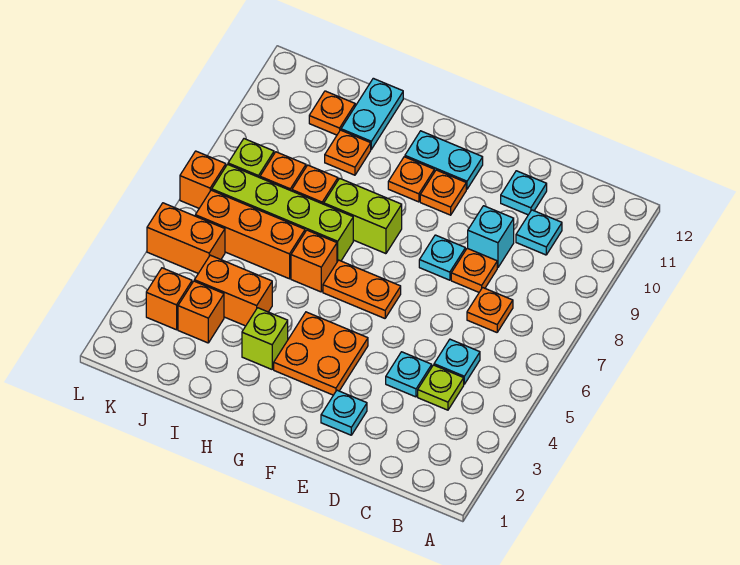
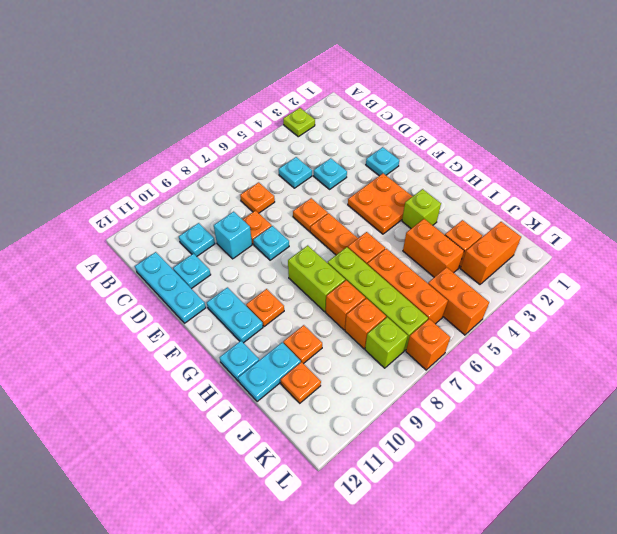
lime 1x1 plate [418,365,464,410] -> lime 1x1 plate moved to [283,108,315,137]
none -> cyan 1x3 plate [135,252,206,323]
orange 1x1 plate [420,170,466,215] -> orange 1x1 plate moved to [293,198,328,231]
none -> cyan 1x1 plate [220,341,259,381]
orange 1x1 brick [146,268,192,330] -> orange 1x2 brick [460,222,521,284]

